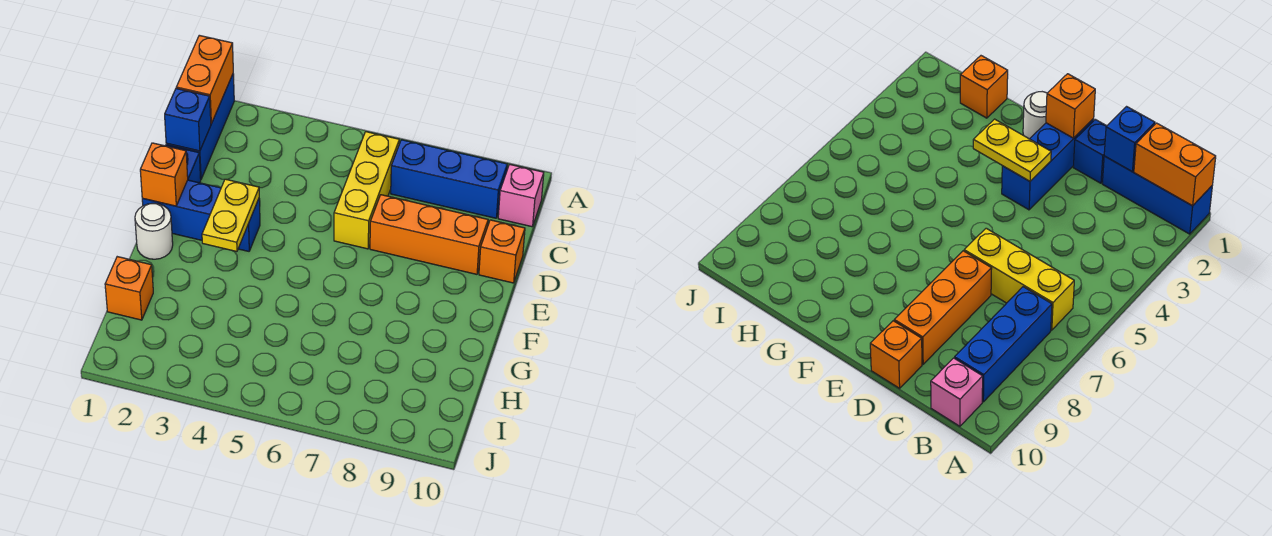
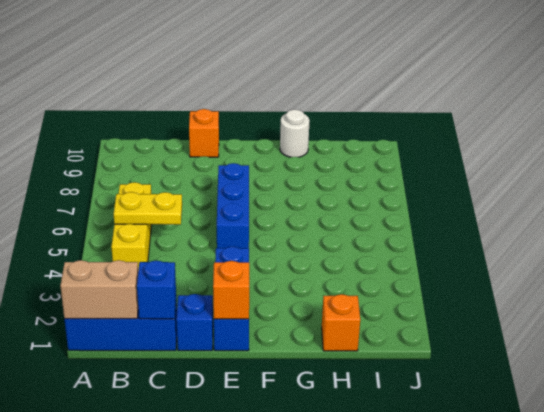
orange 1x2 brick [176,35,233,124] -> tan 1x2 brick [60,260,138,319]
yellow 1x3 brick [334,132,399,249] -> yellow 1x3 brick turned to [111,182,152,270]
blue 1x3 brick [391,140,507,218] -> blue 1x3 brick moved to [217,163,249,248]
pink 1x1 brick [498,164,544,227] -> none
orange 1x3 brick [370,195,488,274] -> none
yellow 1x2 plate [202,179,259,251] -> yellow 1x2 plate moved to [114,192,182,225]
white 1x1 round brick [135,203,173,259] -> white 1x1 round brick moved to [280,110,310,157]

